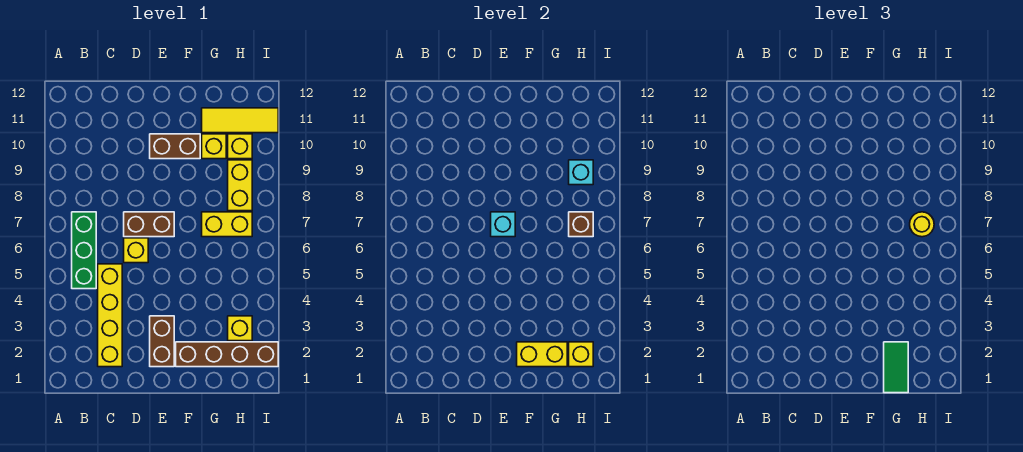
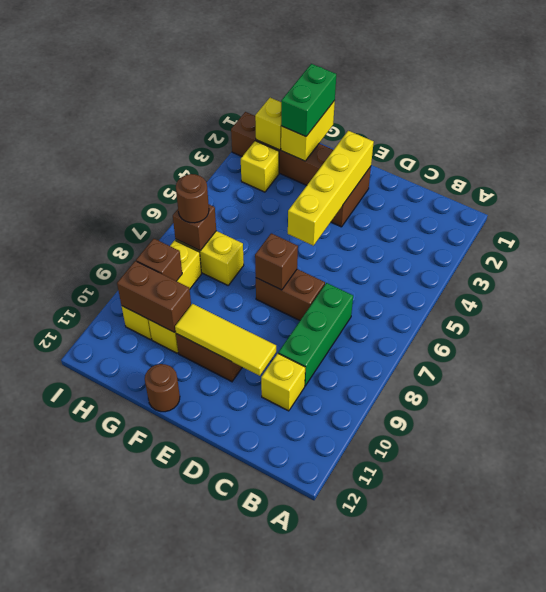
green 1x3 brick [72,212,96,289] -> green 1x3 brick moved to [278,283,353,386]
yellow 1x4 brick [98,264,122,367] -> yellow 1x4 brick moved to [288,131,374,246]
yellow 1x1 brick [124,238,148,263] -> yellow 1x1 brick moved to [261,354,305,411]
cyan 1x1 brick [491,212,515,237] -> brown 1x1 brick [255,233,298,290]
yellow 1x2 brick [517,342,567,367] -> yellow 1x2 brick turned to [281,101,335,161]
none -> brown 1x1 round brick [145,364,180,412]
green 1x2 tile [884,342,908,393] -> green 1x2 brick [281,64,336,136]
none -> brown 1x2 brick [117,261,191,332]
yellow 1x3 tile [202,108,278,133] -> yellow 1x3 tile moved to [175,304,276,376]
yellow 1x1 round brick [910,212,934,237] -> brown 1x1 round brick [176,174,209,223]
cyan 1x1 brick [569,160,593,185] -> brown 1x1 brick [136,239,182,281]

